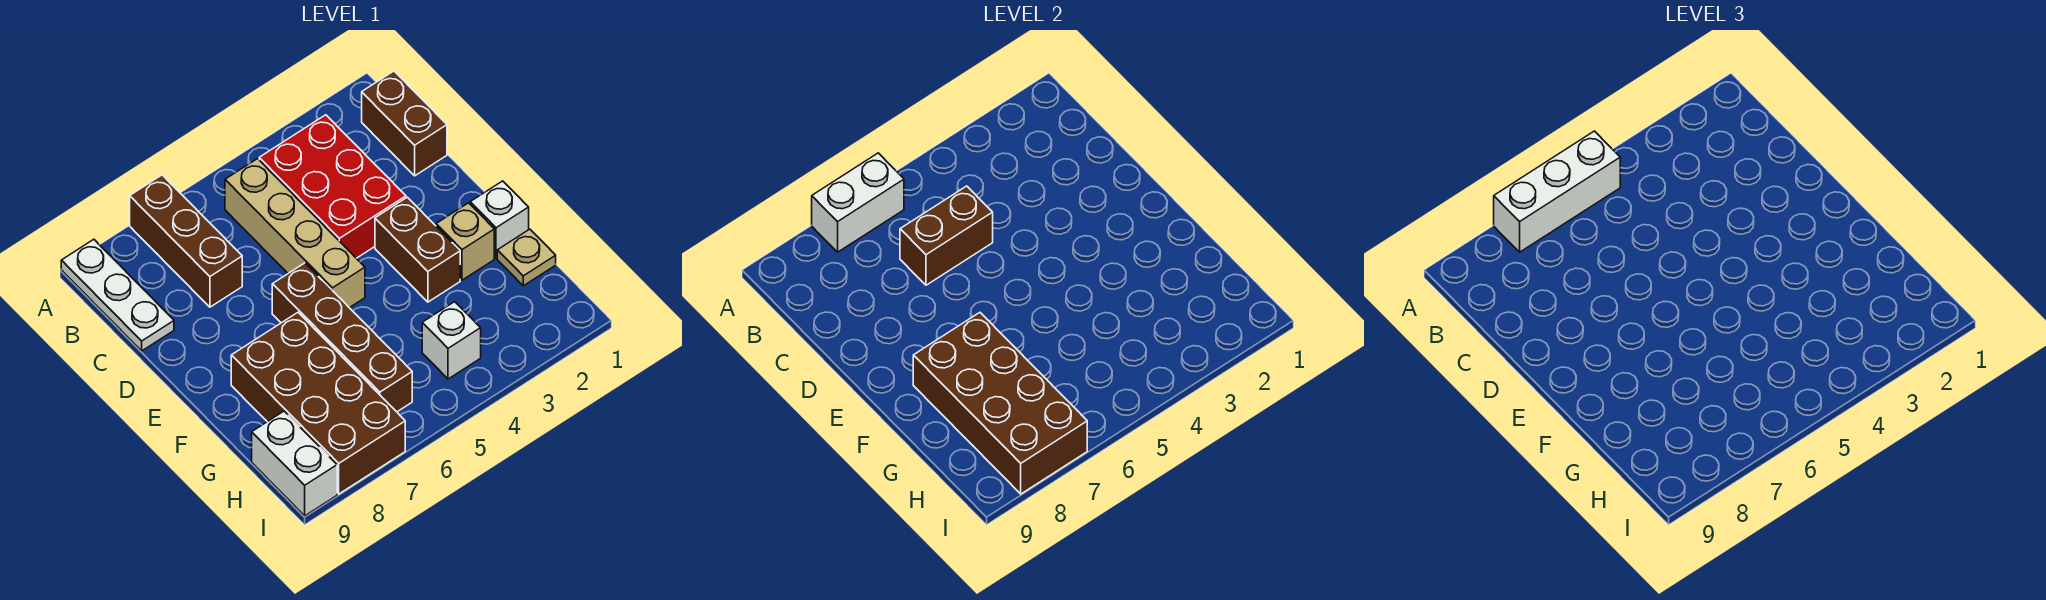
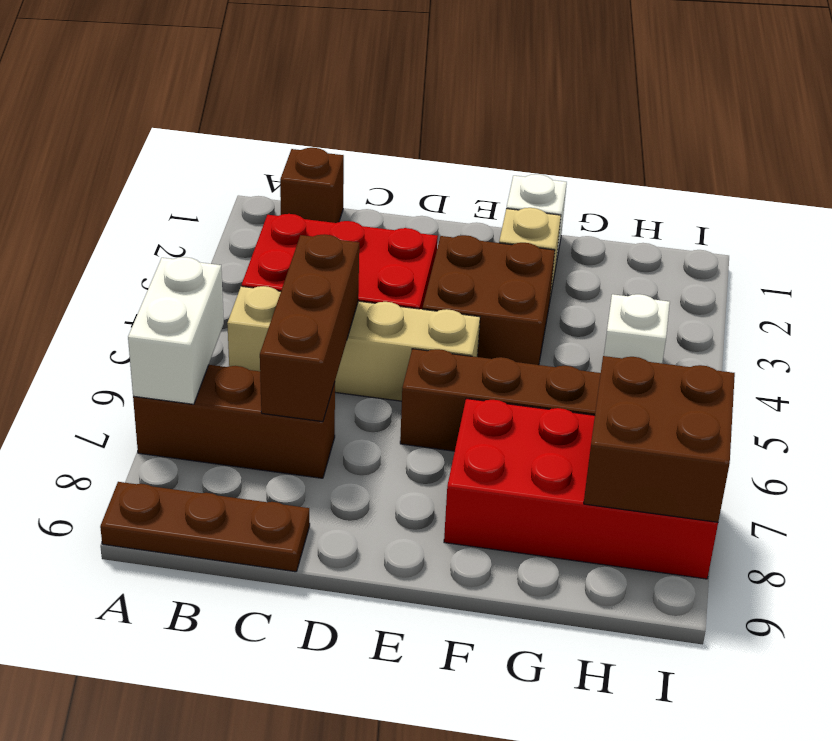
white 1x3 brick [1494,131,1620,252] -> none
white 1x3 plate [61,239,174,351] -> brown 1x3 plate [100,482,310,572]
brown 1x2 brick [362,71,447,176] -> brown 1x1 brick [280,148,344,223]
brown 1x2 brick [900,186,993,285] -> brown 1x3 brick [260,234,359,422]
brown 1x2 brick [375,197,460,302] -> brown 2x2 brick [422,235,555,365]
brown 2x4 brick [231,313,405,494] -> red 2x4 brick [444,399,718,579]
brown 2x4 brick [913,313,1087,494] -> brown 2x2 brick [584,356,735,522]
tan 1x1 plate [497,229,556,286] -> none
white 1x2 brick [252,411,337,516] -> none

